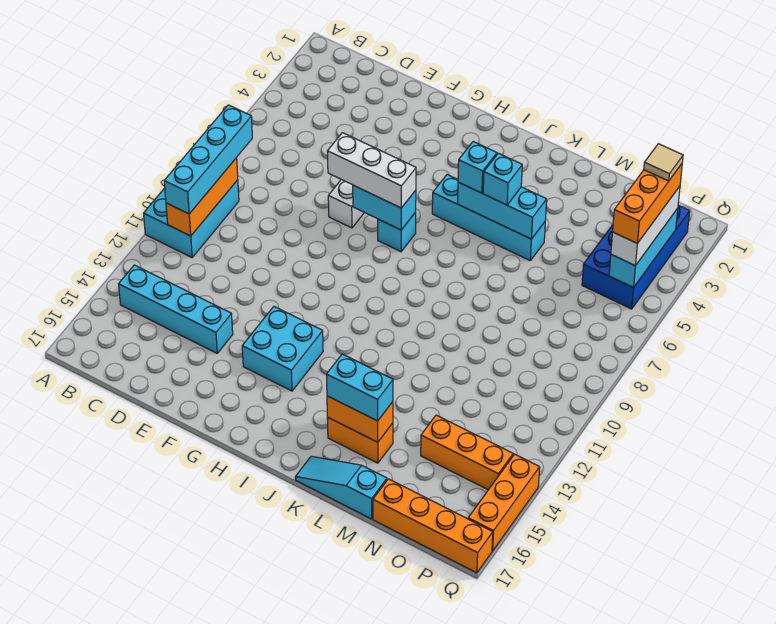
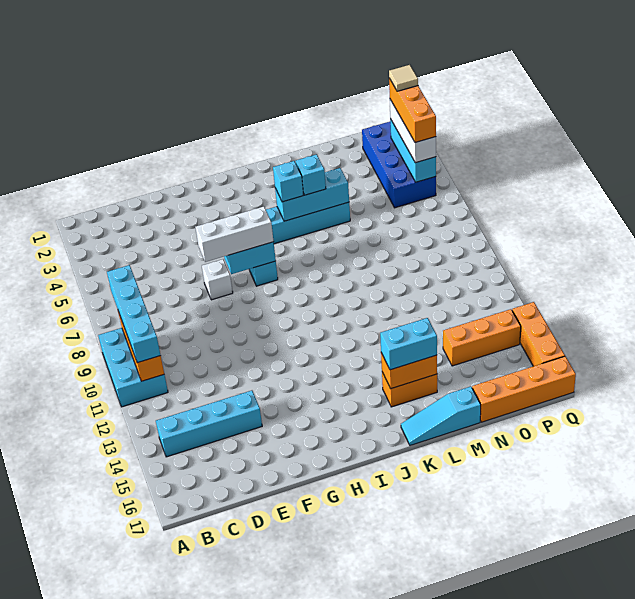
cyan 2x2 brick [242,307,323,391] -> none

